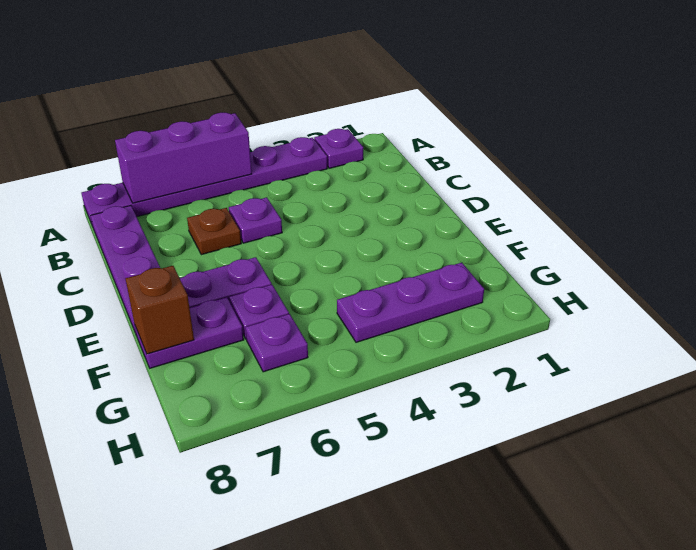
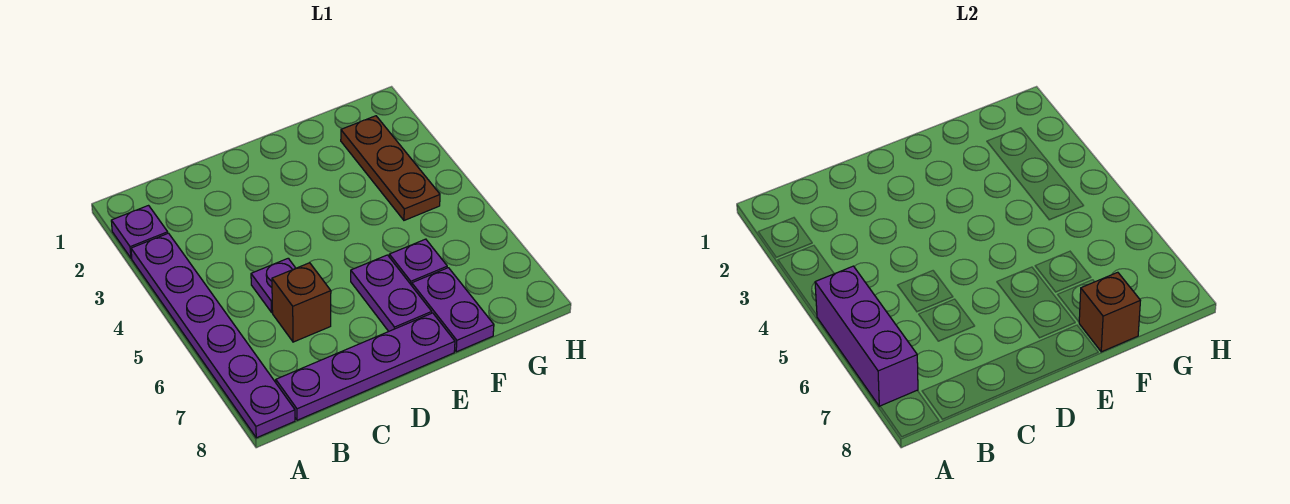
brown 1x1 plate [187,208,241,255] -> brown 1x1 brick [272,263,331,342]
purple 1x3 plate [337,262,484,342] -> brown 1x3 plate [341,116,440,220]
purple 1x1 plate [245,314,308,372] -> none

